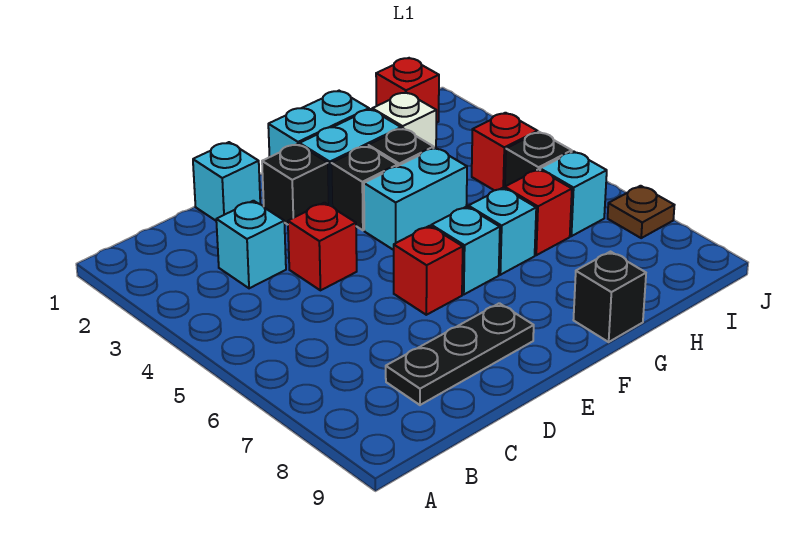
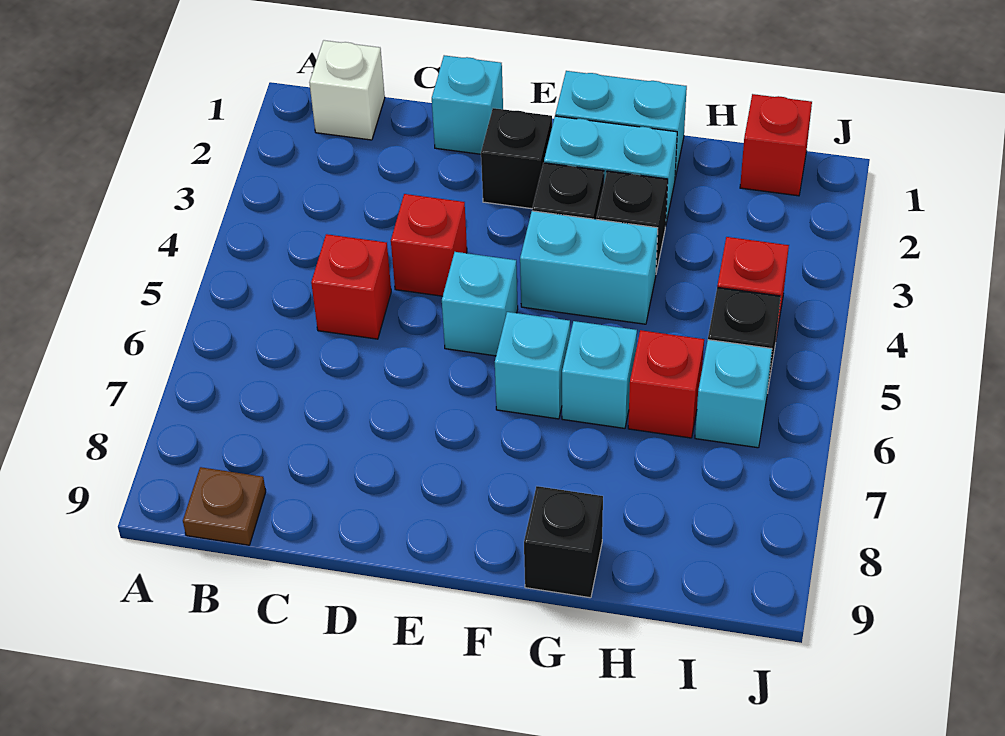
cyan 1x1 brick [216,201,286,288] -> cyan 1x1 brick moved to [442,252,518,356]
black 1x3 plate [386,303,534,405] -> none
red 1x1 brick [394,226,463,315] -> red 1x1 brick moved to [311,234,391,339]
white 1x1 brick [372,92,436,148] -> white 1x1 brick moved to [309,40,385,140]
brown 1x1 plate [608,186,674,238] -> brown 1x1 plate moved to [183,467,266,545]

